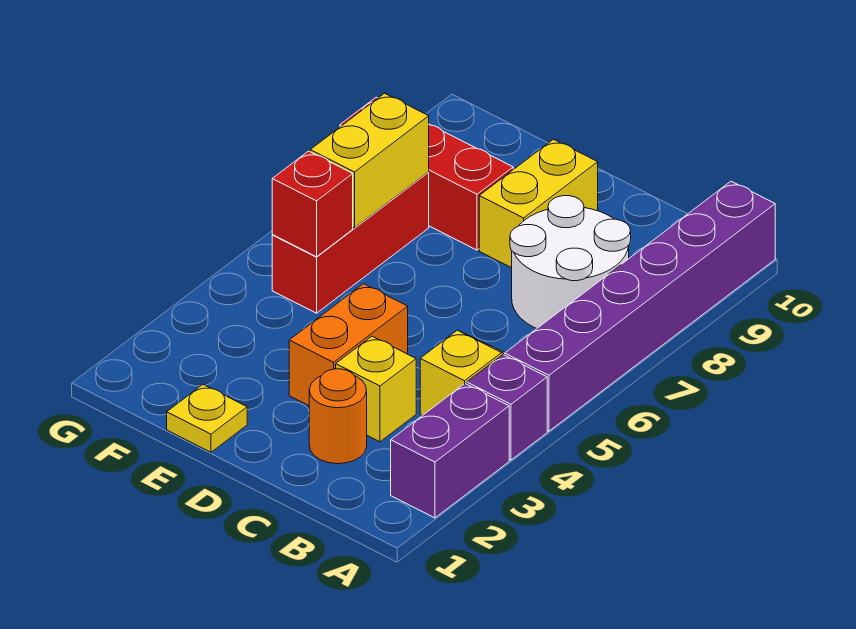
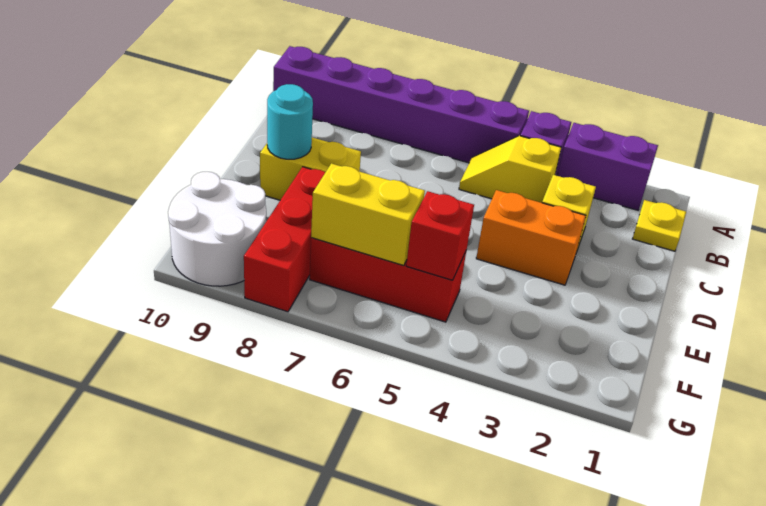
white 2x2 round brick [510,196,631,328] -> white 2x2 round brick moved to [168,172,266,286]
orange 1x1 round brick [309,369,367,464] -> none
none -> cyan 1x1 round brick [267,84,313,159]
yellow 1x1 plate [167,385,247,452] -> yellow 1x1 plate moved to [632,200,686,251]

